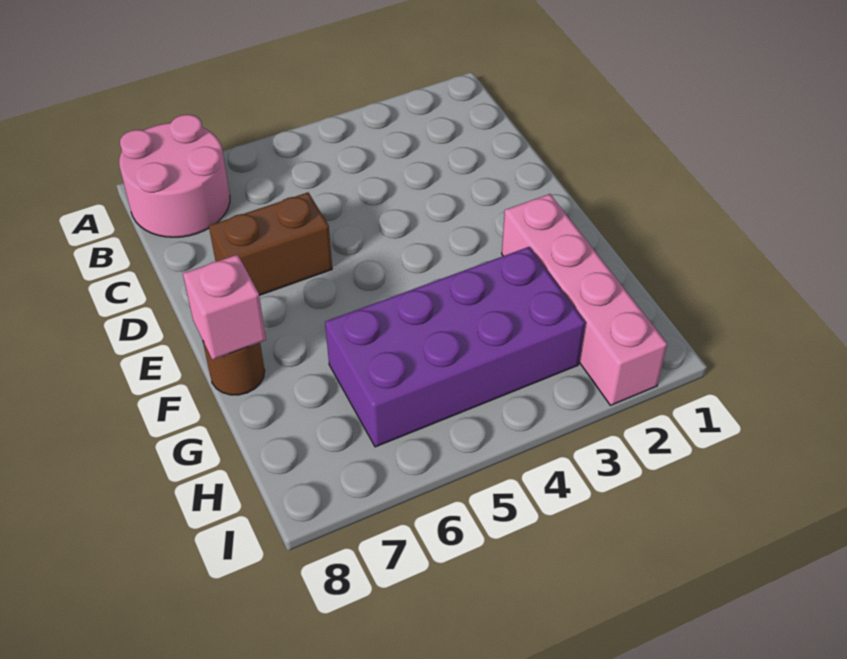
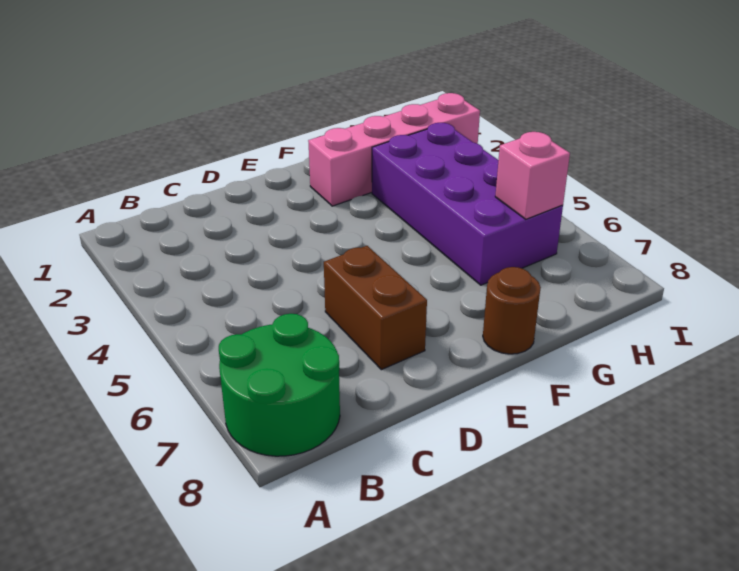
pink 2x2 round brick [119,115,230,237] -> green 2x2 round brick [219,314,340,456]
pink 1x1 brick [183,255,266,360] -> pink 1x1 brick moved to [495,132,570,219]

